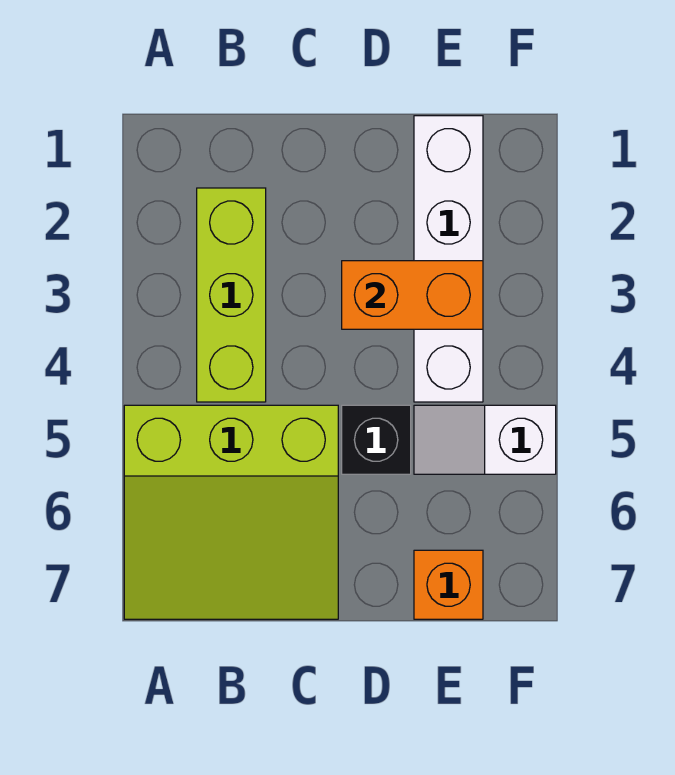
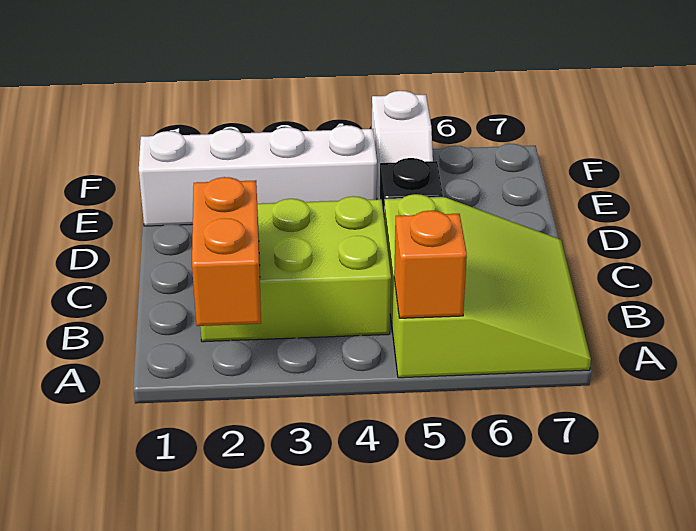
lime 1x3 brick [197,188,266,402] -> lime 2x3 brick [200,196,391,342]
orange 1x2 brick [342,261,483,329] -> orange 1x2 brick moved to [192,177,261,326]
orange 1x1 brick [414,550,483,619] -> orange 1x1 brick moved to [394,211,467,318]

